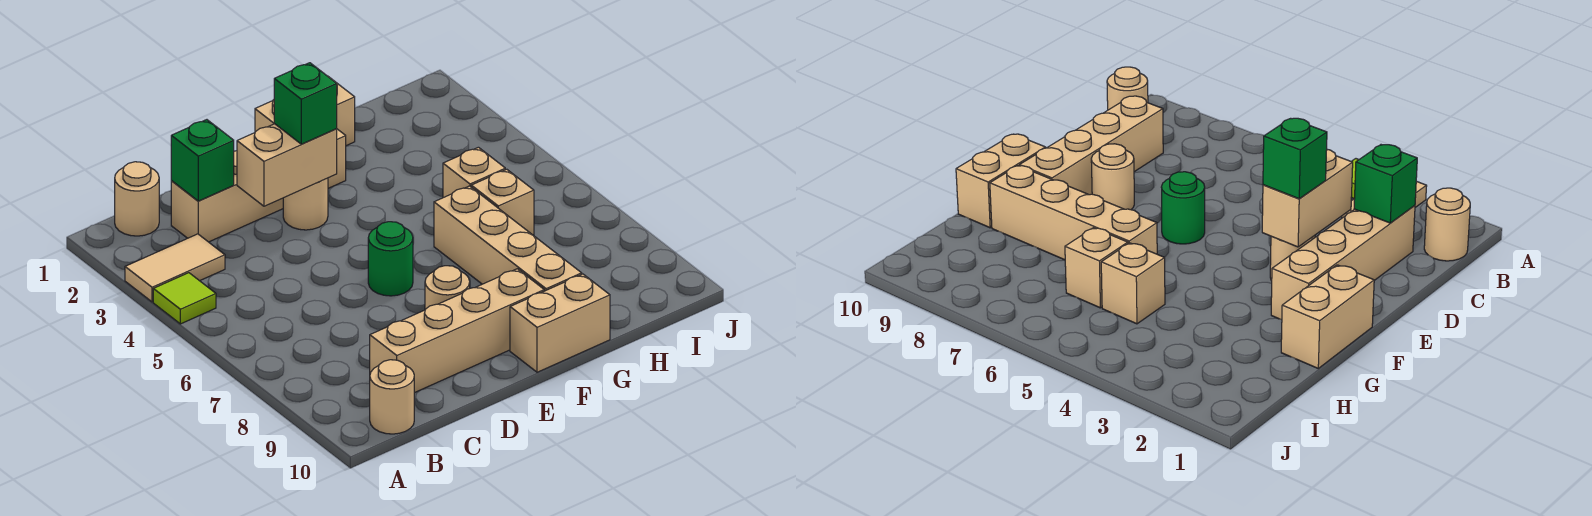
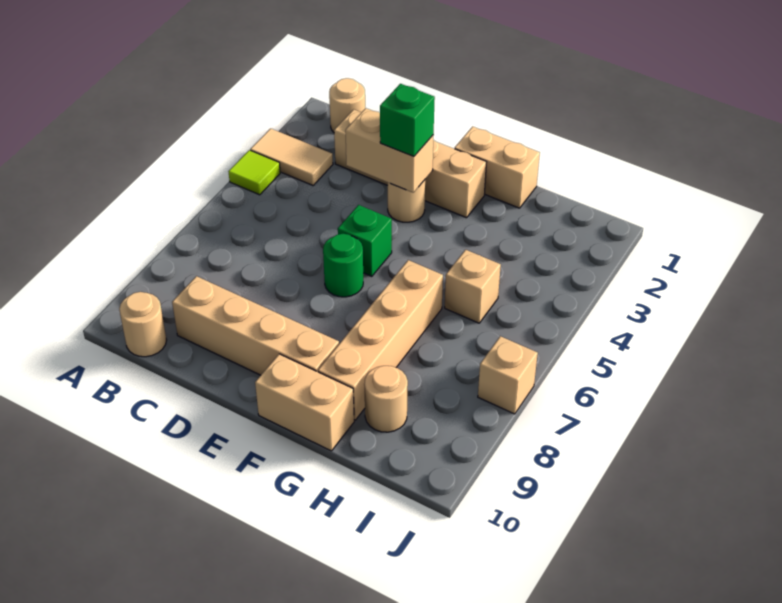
green 1x1 brick [171,120,234,201] -> green 1x1 brick moved to [338,205,392,277]
tan 1x1 round brick [425,266,470,309] -> tan 1x1 round brick moved to [364,366,408,432]
tan 1x1 brick [471,169,534,235] -> tan 1x1 brick moved to [478,336,538,414]

